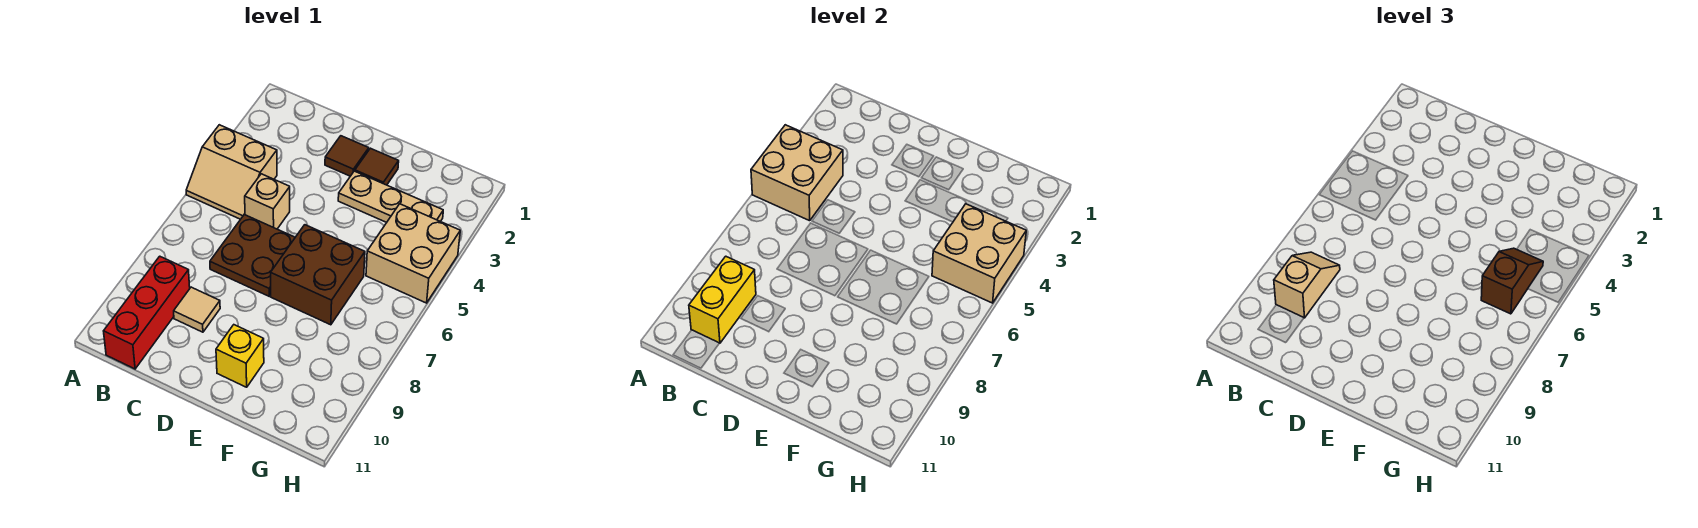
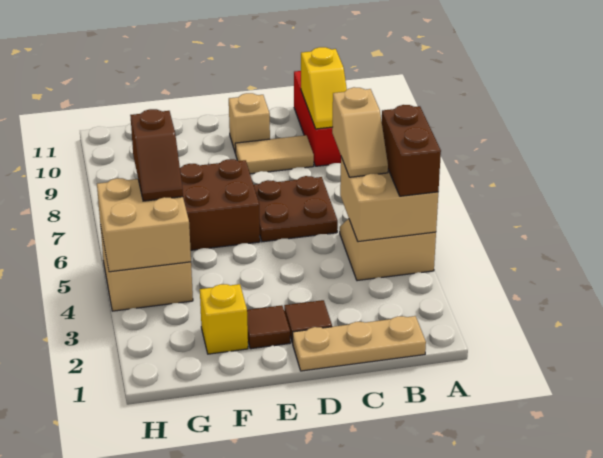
none -> brown 1x2 brick [382,105,441,196]
tan 1x2 slope [1274,252,1340,318] -> tan 1x2 slope moved to [332,87,388,177]
yellow 1x2 brick [689,256,756,343] -> yellow 1x2 slope [301,47,347,129]
tan 1x1 brick [245,174,290,229] -> tan 1x1 brick moved to [229,93,270,154]
tan 1x1 tile [174,287,220,332] -> tan 1x2 tile [235,135,314,174]
tan 1x3 plate [338,171,443,223] -> tan 1x3 plate moved to [293,316,426,371]
yellow 1x1 brick [216,325,264,387] -> yellow 1x1 brick moved to [200,284,248,354]

